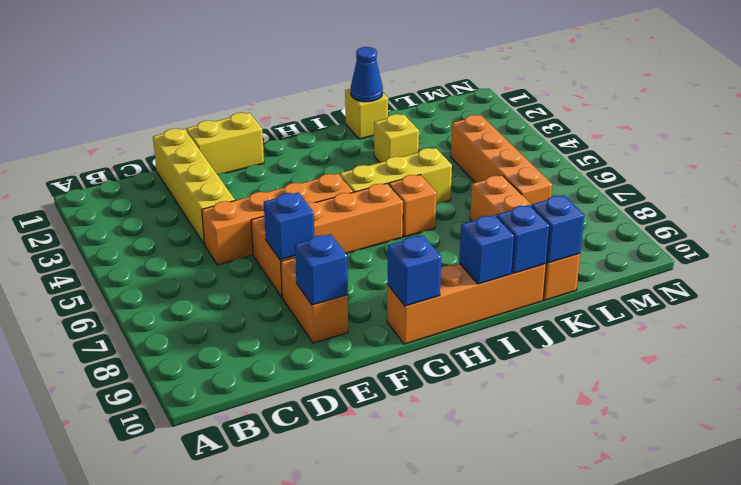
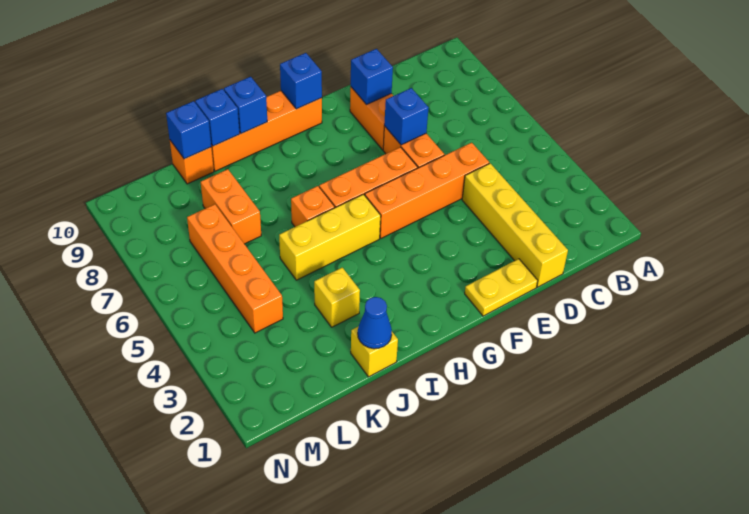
yellow 1x2 brick [186,113,264,174] -> yellow 1x2 plate [465,259,538,316]

